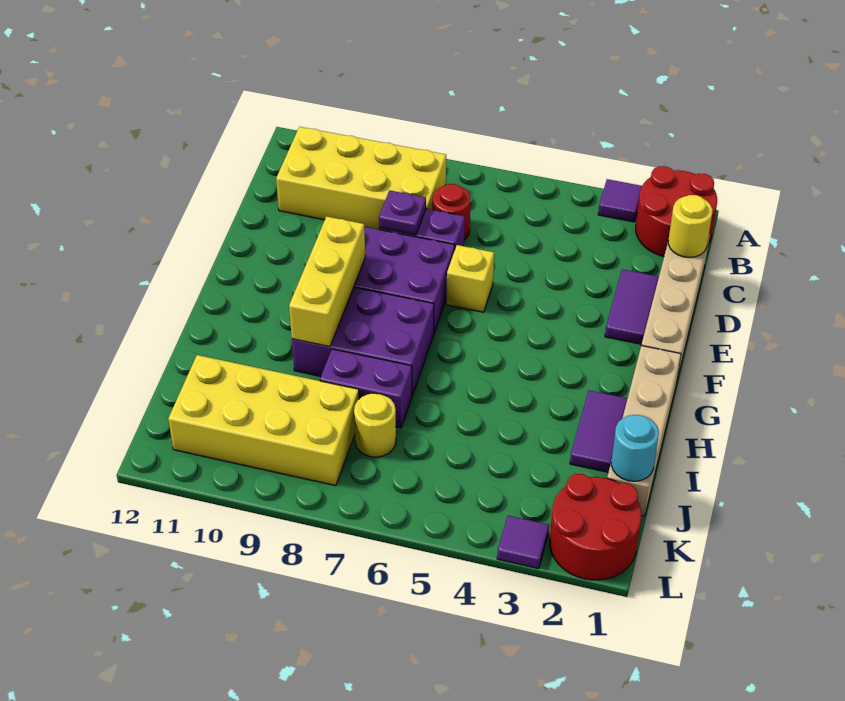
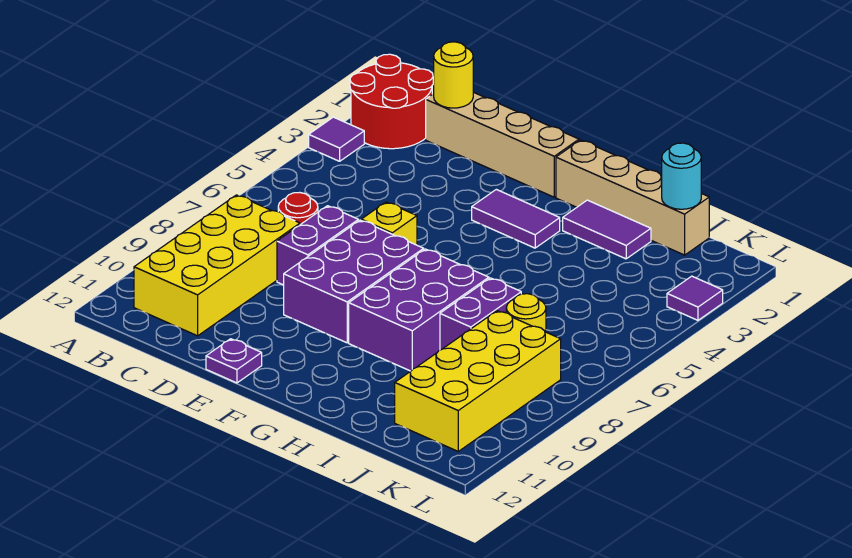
purple 1x2 tile [605,269,659,344] -> purple 1x2 tile moved to [472,189,560,248]
purple 1x1 plate [379,190,426,235] -> purple 1x1 plate moved to [206,339,262,383]
yellow 1x3 brick [289,216,365,347] -> none
red 2x2 round brick [550,474,641,580] -> none

